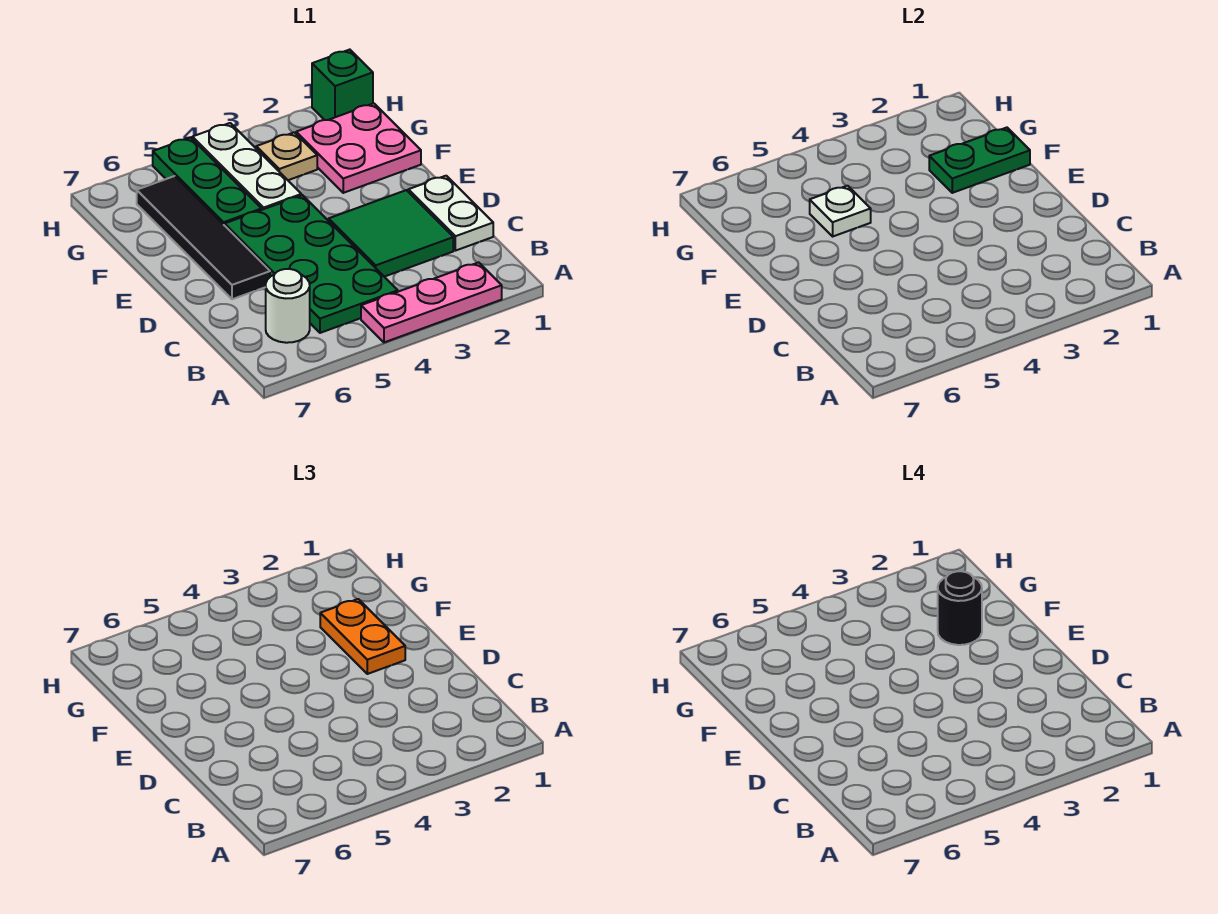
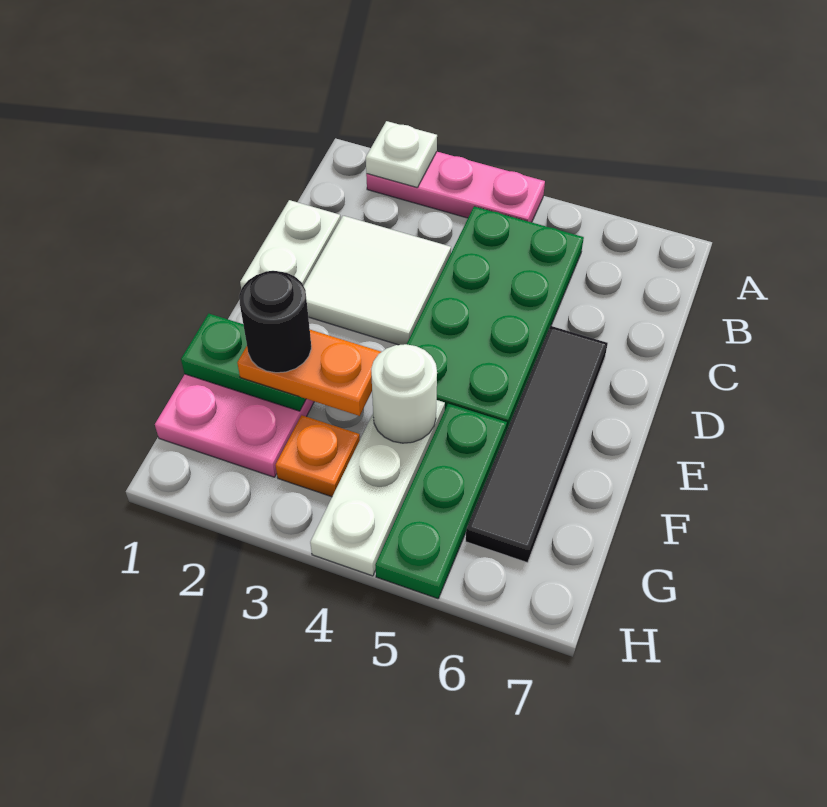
white 1x1 round brick [266,269,310,343] -> white 1x1 round brick moved to [371,344,437,443]
green 2x2 tile [329,190,453,277] -> white 2x2 tile [304,216,451,345]
orange 1x2 plate [320,599,405,674] -> orange 1x2 plate turned to [237,330,381,416]
white 1x1 plate [810,186,871,236] -> white 1x1 plate moved to [366,121,437,188]
tan 1x1 plate [256,132,317,180] -> orange 1x1 plate [275,415,360,497]
green 1x1 brick [312,50,373,120] -> none

